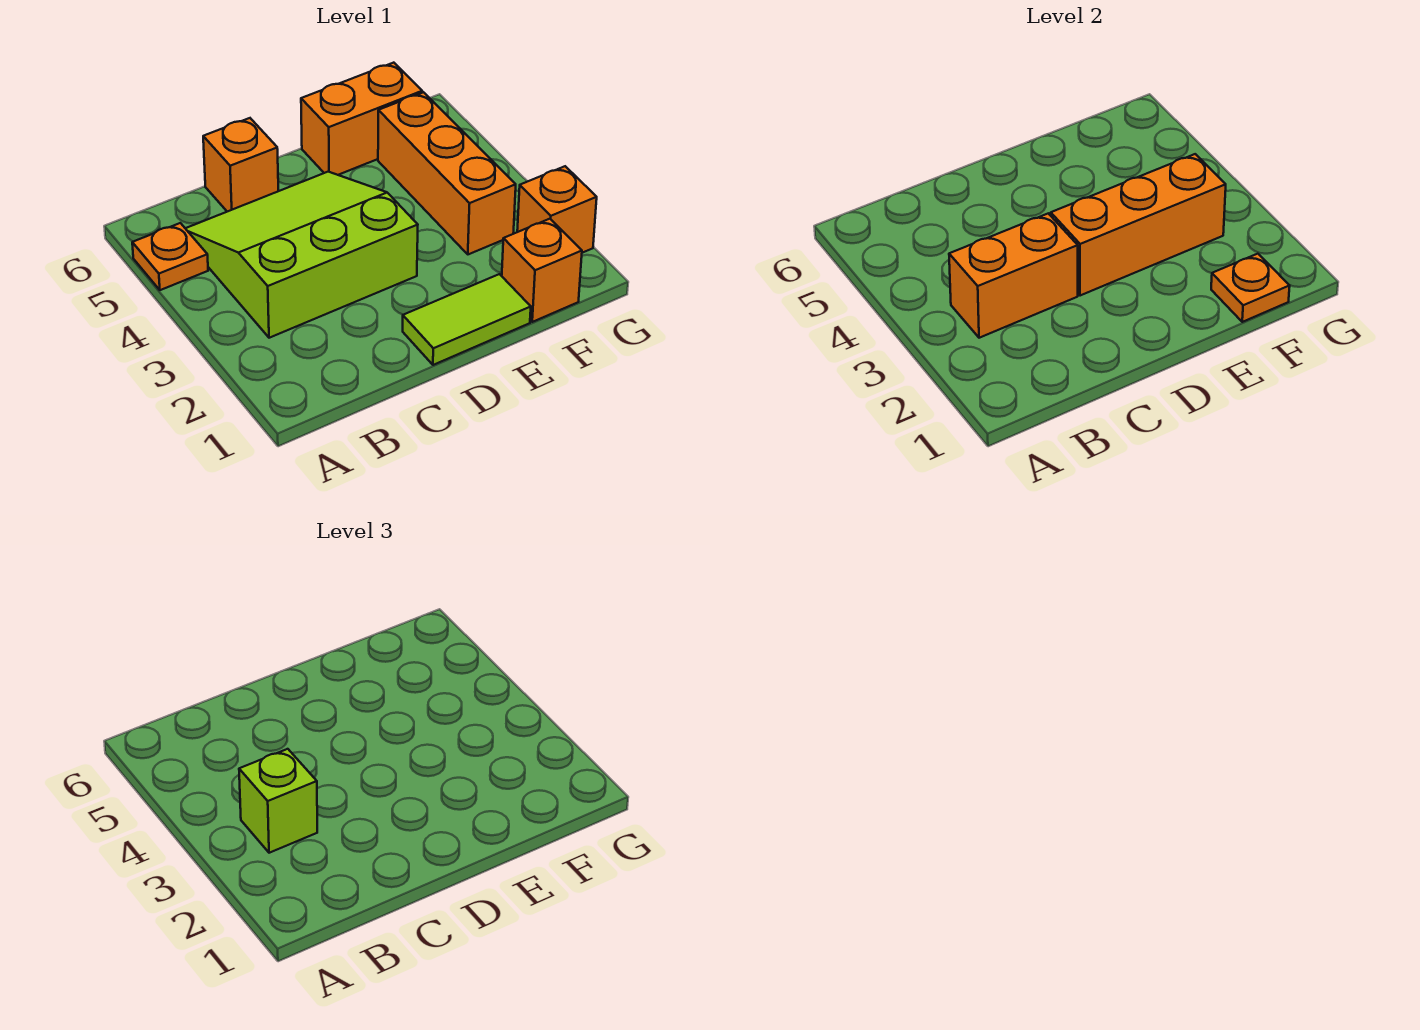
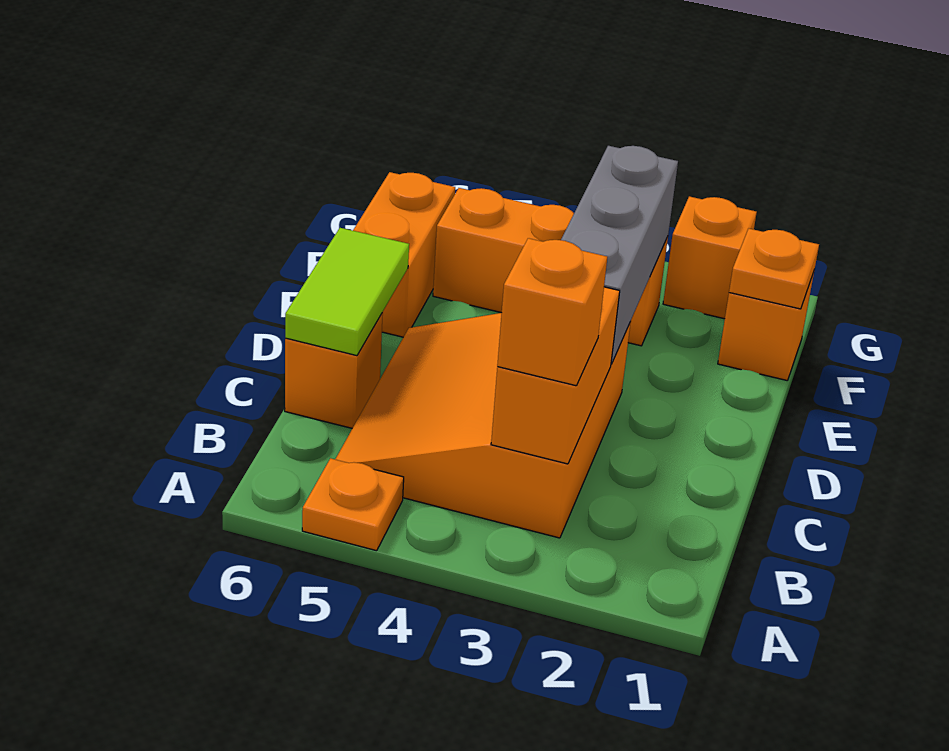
lime 3x3 slope [185,172,418,338] -> orange 3x3 slope [335,313,631,538]
lime 1x1 brick [239,749,317,853] -> orange 1x1 brick [497,238,607,386]
lime 1x2 tile [403,274,531,365] -> lime 1x2 tile moved to [285,228,409,356]
orange 1x3 brick [1051,154,1226,296] -> grey 1x3 brick [561,146,678,364]

